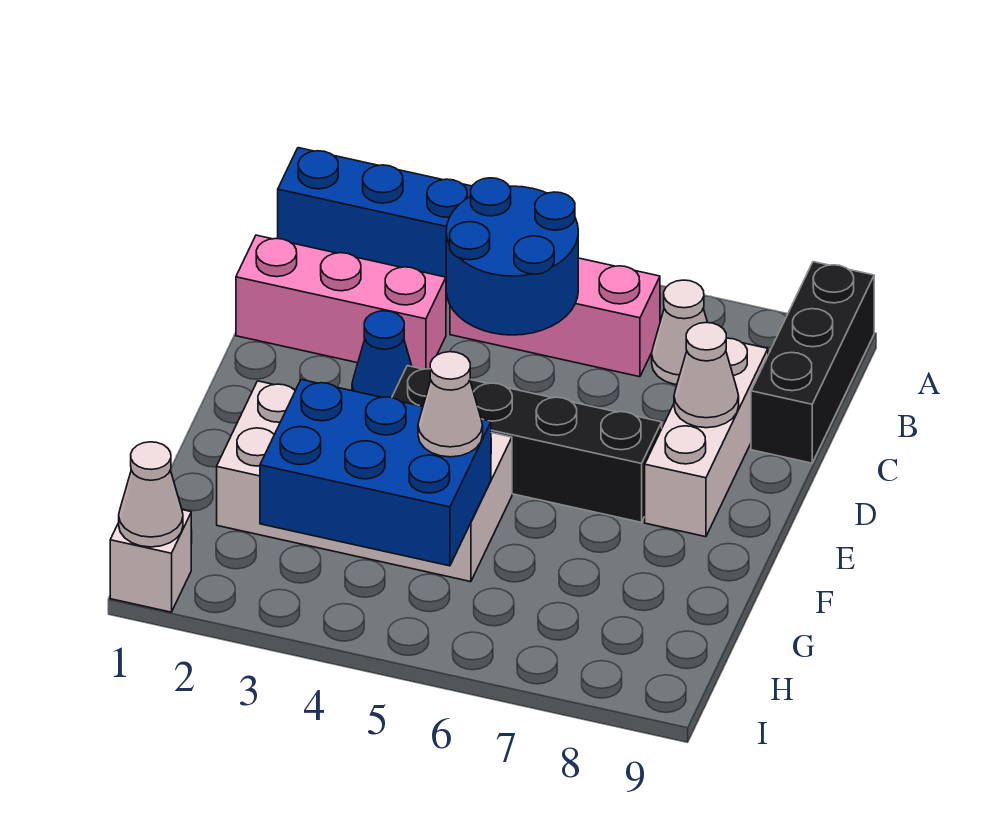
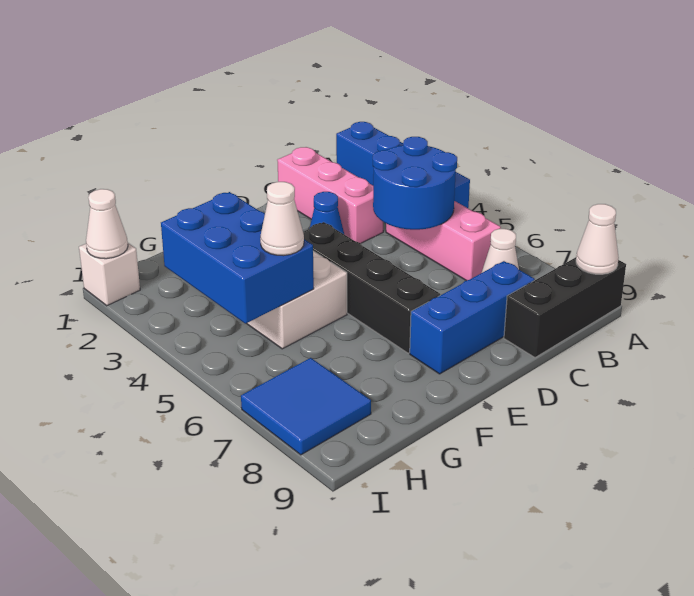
white 1x3 brick [645,338,768,537] -> blue 1x3 brick [410,261,535,374]
white 1x1 cone [674,323,739,428] -> white 1x1 cone moved to [576,204,619,274]
none -> blue 2x2 tile [241,358,371,455]

